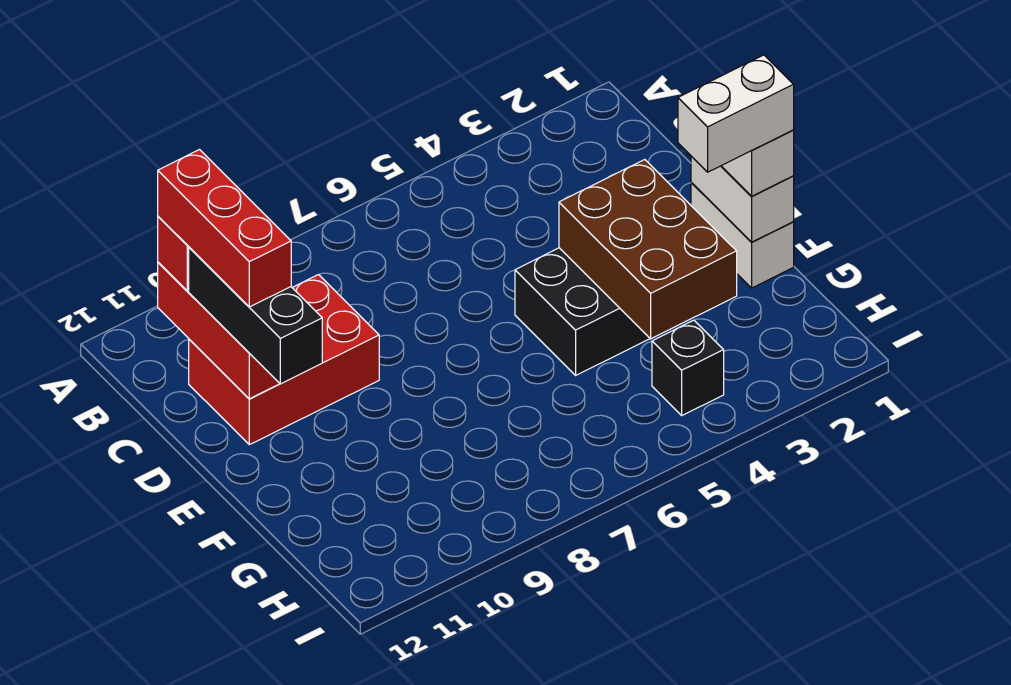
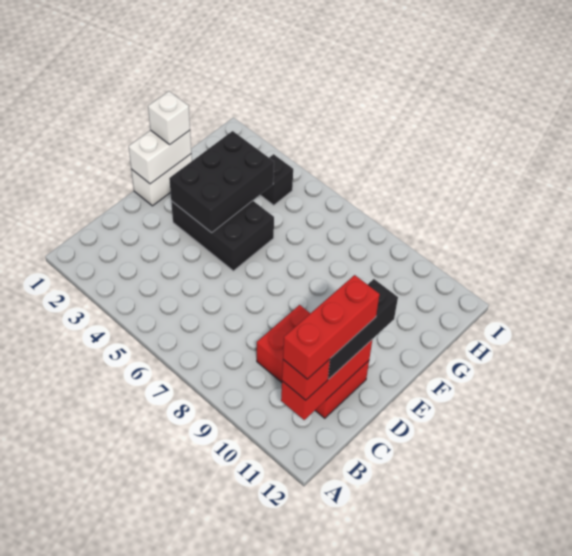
brown 2x3 brick [559,160,737,339] -> black 2x3 brick [169,131,274,233]
white 1x2 brick [678,55,794,172] -> none

